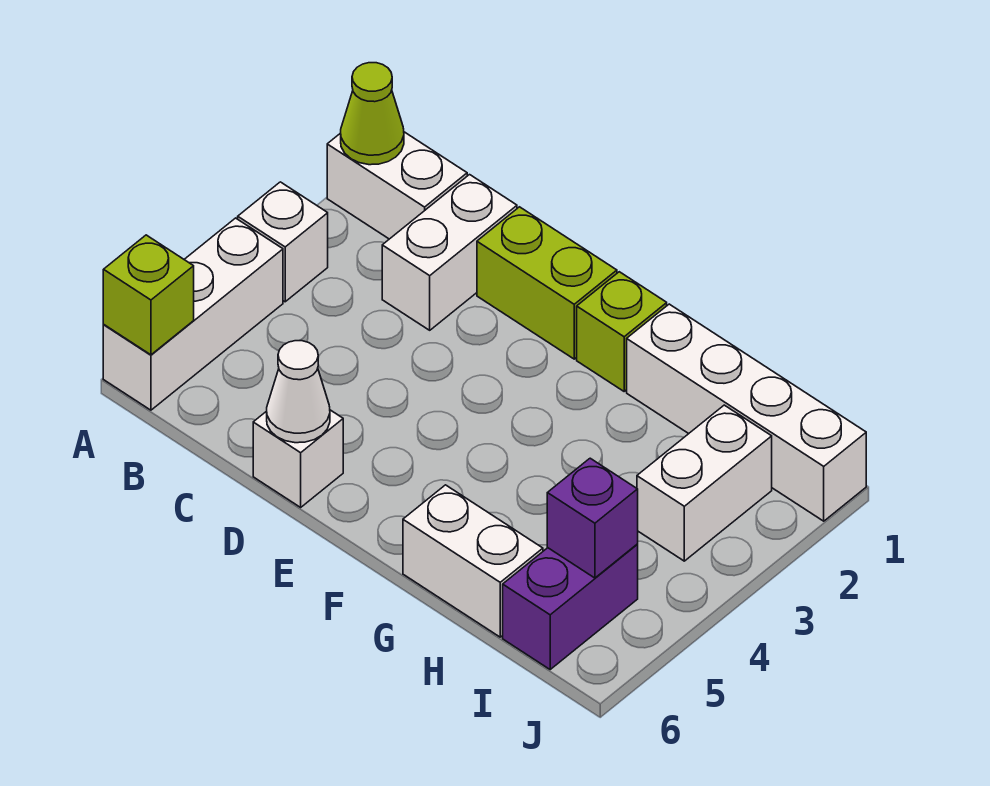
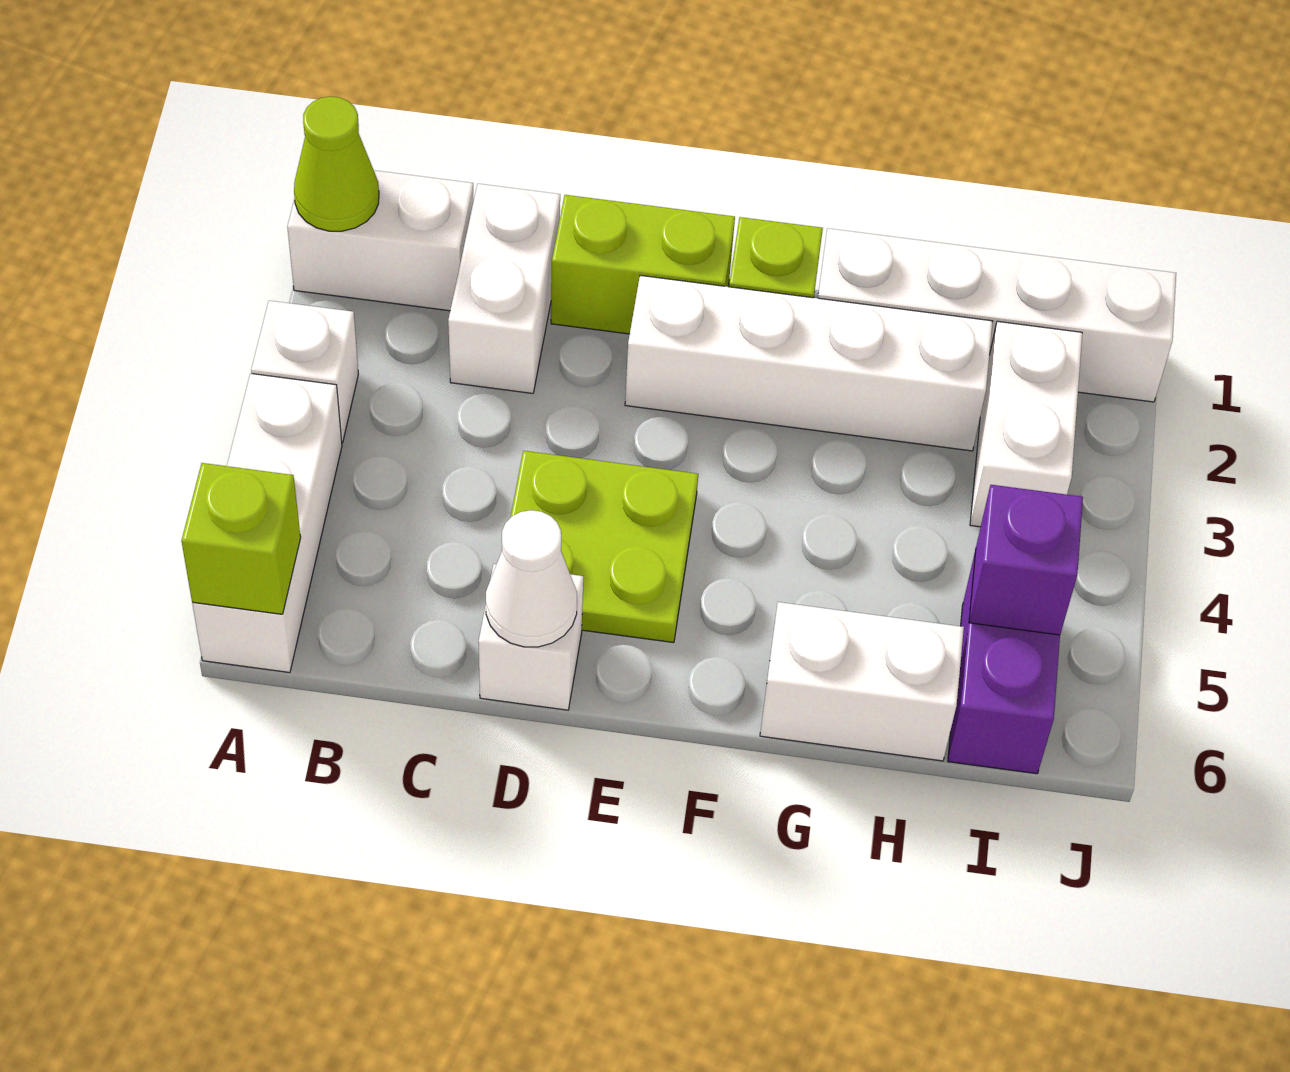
none -> lime 2x2 plate [510,451,698,643]
none -> white 1x4 brick [625,275,992,451]

